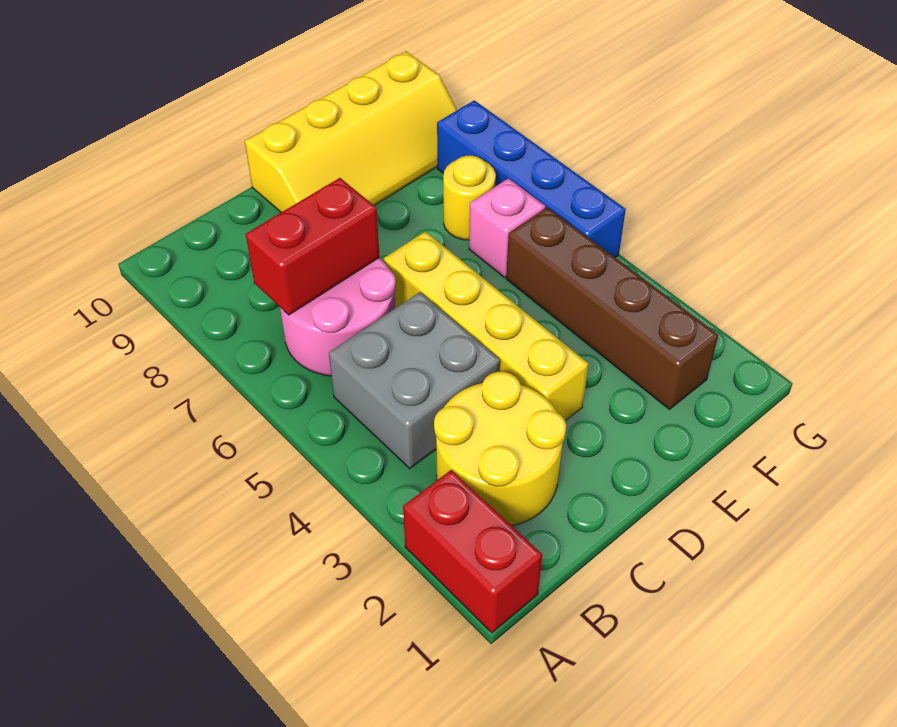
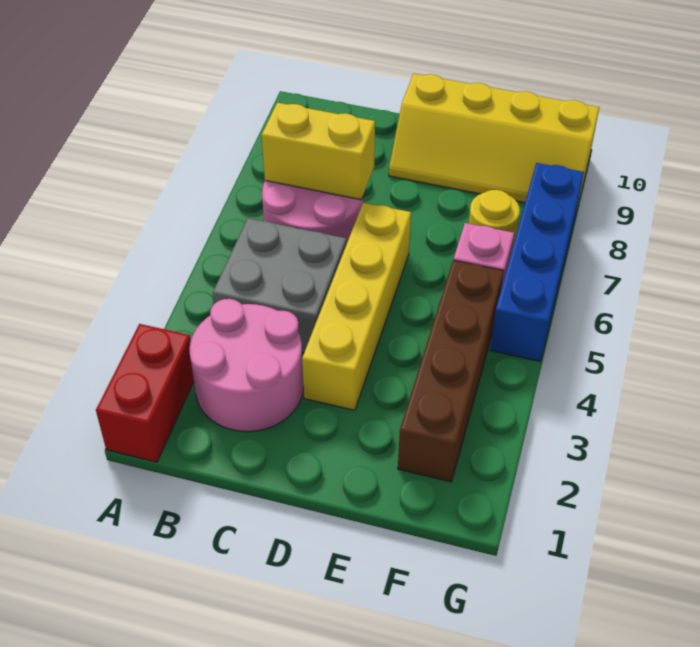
yellow 2x2 round brick [434,372,566,526] -> pink 2x2 round brick [190,299,304,432]
red 1x2 brick [246,178,380,315] -> yellow 1x2 brick [262,103,375,200]

